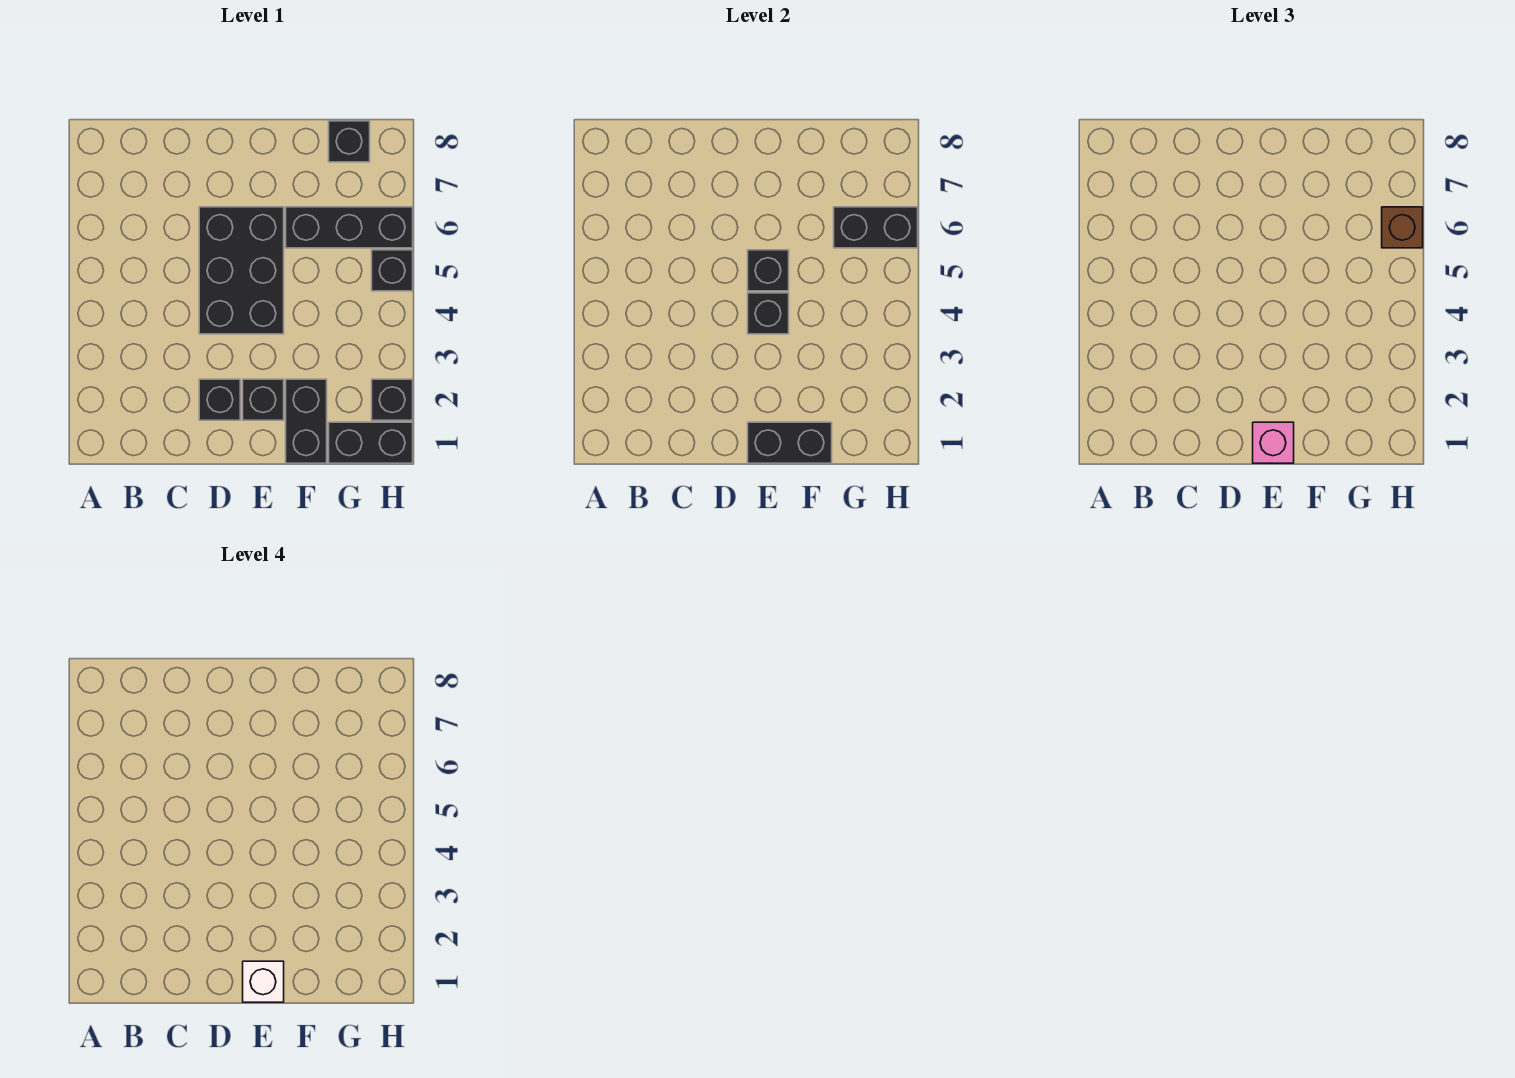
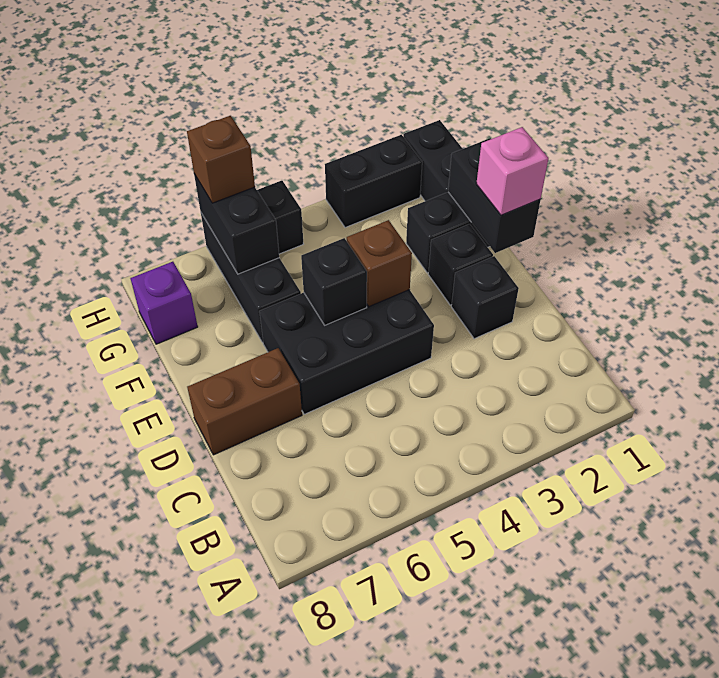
none -> brown 1x2 brick [187,348,302,455]
white 1x1 brick [243,961,284,1002] -> none
black 1x1 brick [748,293,789,334] -> brown 1x1 brick [347,220,412,307]
black 1x1 brick [329,121,370,162] -> purple 1x1 brick [130,262,198,344]
black 1x1 brick [372,379,413,420] -> black 1x2 brick [325,135,422,228]

